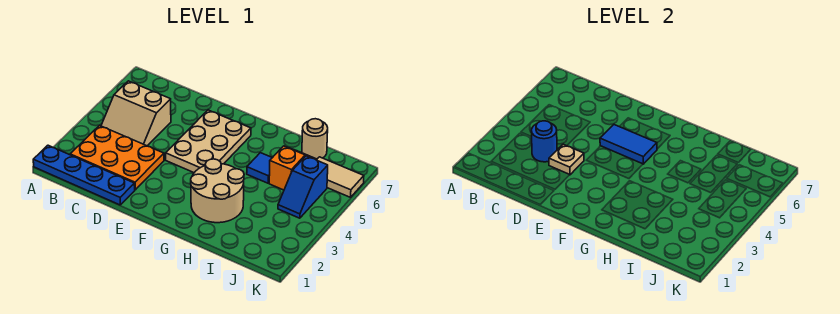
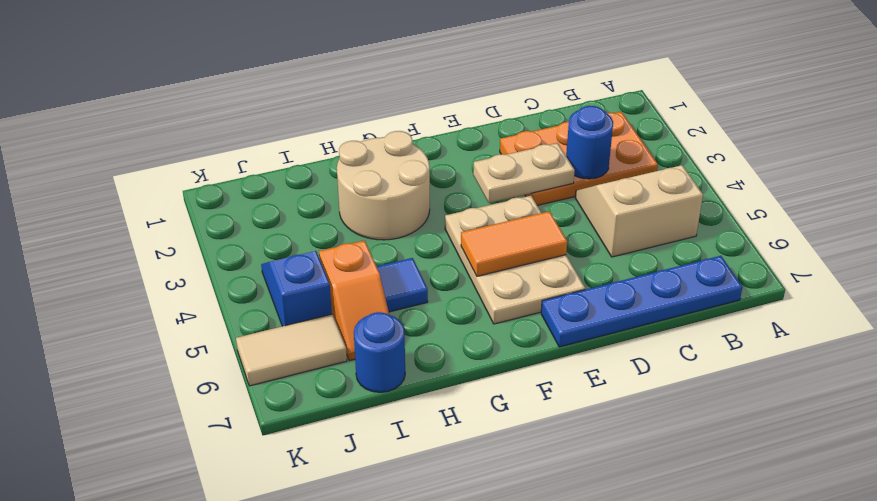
blue 1x4 plate [33,145,135,205] -> blue 1x4 plate moved to [541,256,742,347]
tan 1x1 plate [549,144,584,175] -> tan 1x2 plate [473,143,575,203]
blue 1x2 tile [600,125,657,164] -> orange 1x2 tile [461,211,567,276]
tan 1x1 round brick [302,119,328,159] -> blue 1x1 round brick [354,312,405,392]

